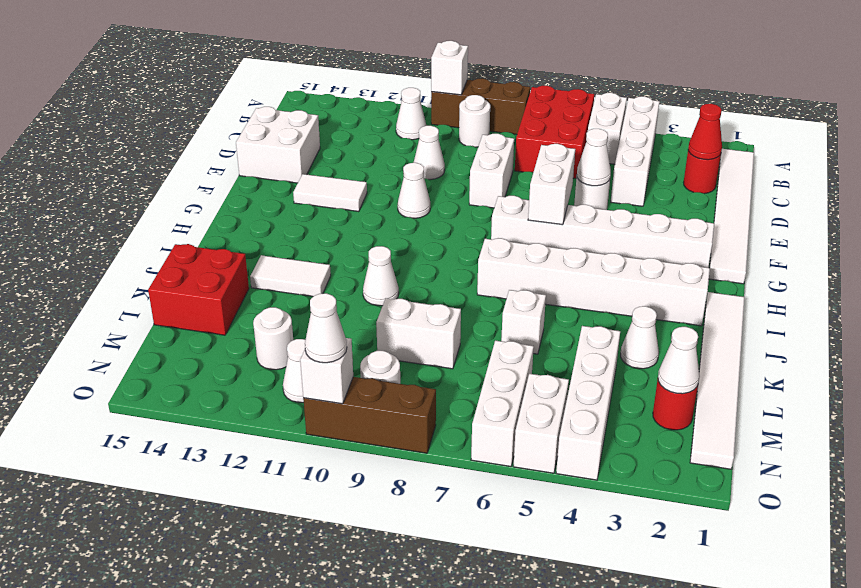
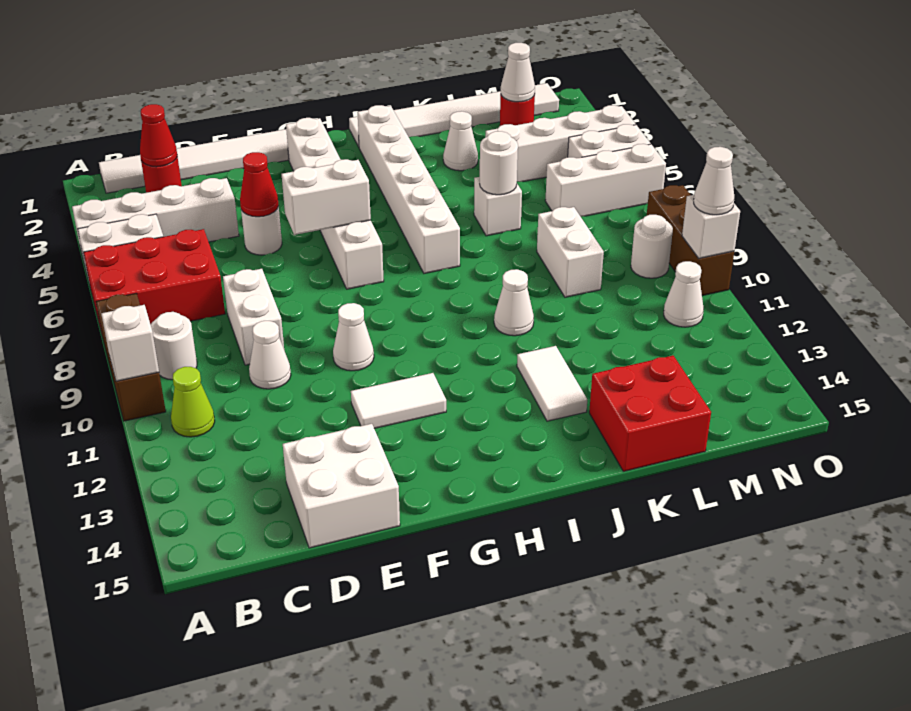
white 1x1 cone [396,88,426,140] -> lime 1x1 cone [171,367,215,437]
white 1x2 brick [469,134,514,208] -> white 1x2 brick turned to [223,269,284,365]
white 1x1 cone [577,129,611,186] -> red 1x1 cone [240,152,279,217]
white 1x2 tile [293,174,367,212] -> white 1x2 tile turned to [351,373,446,428]
white 1x1 round brick [253,307,293,370] -> white 1x1 round brick moved to [480,131,518,195]

